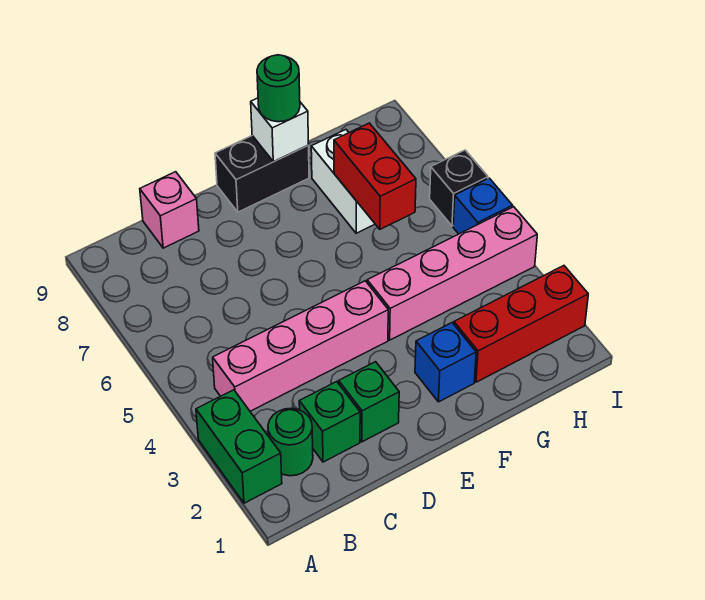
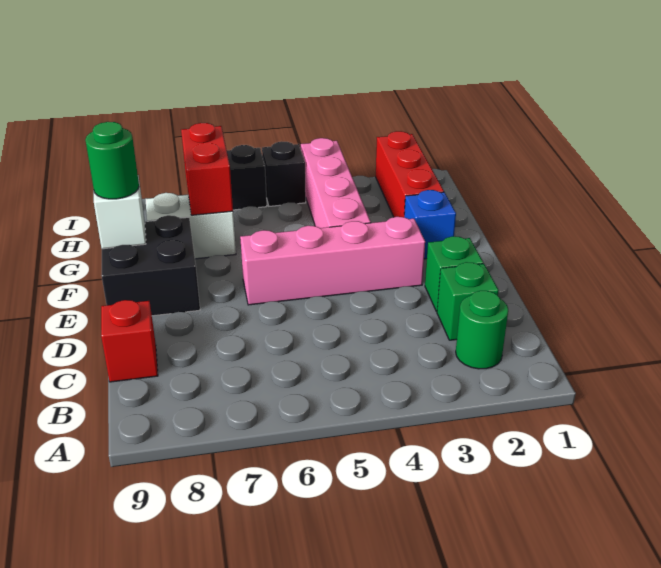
green 1x2 brick [196,390,282,503] -> none
pink 1x4 brick [213,281,388,411] -> pink 1x4 brick turned to [240,217,425,305]
pink 1x1 brick [140,172,199,248] -> red 1x1 brick [101,300,158,382]
black 1x2 brick [215,136,309,212] -> black 2x2 brick [101,215,200,316]
red 1x2 brick [334,123,416,229] -> red 1x2 brick turned to [181,123,233,215]
blue 1x1 brick [453,178,513,234] -> black 1x1 brick [262,141,306,206]

